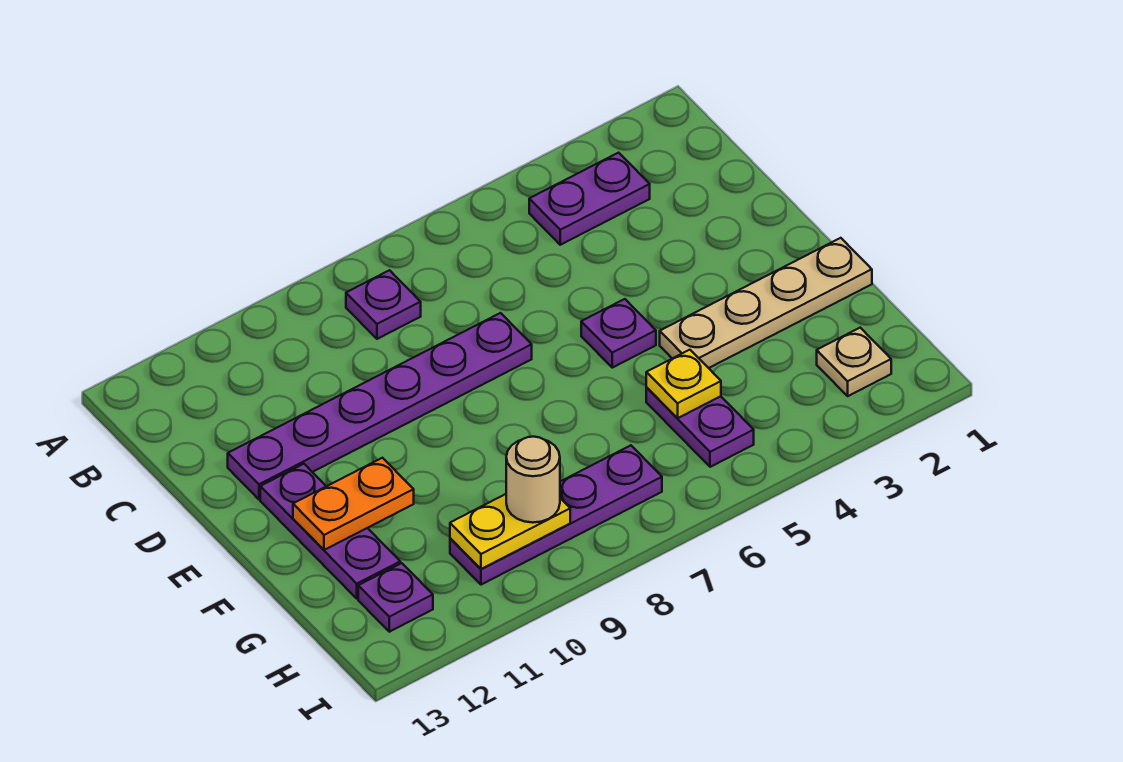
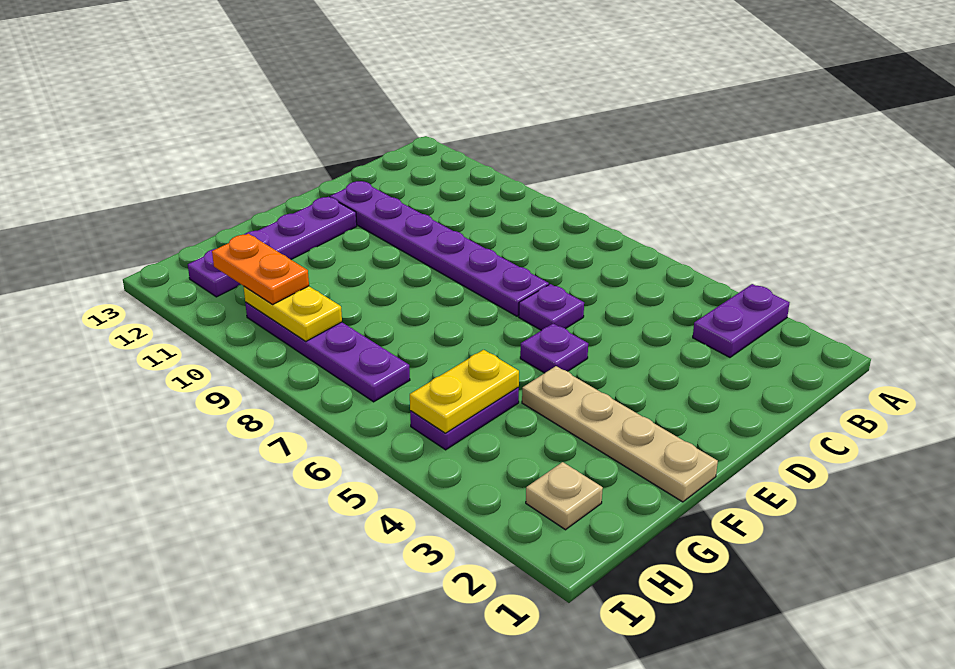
purple 1x2 plate [529,153,650,245] -> purple 1x2 plate turned to [693,284,789,357]
purple 1x1 plate [346,270,421,339] -> purple 1x1 plate moved to [519,284,584,330]
orange 1x2 plate [293,458,414,550] -> orange 1x2 plate moved to [212,234,309,304]
yellow 1x1 plate [646,350,721,418] -> yellow 1x2 plate [410,350,519,433]
tan 1x1 round brick [506,437,560,523] -> none

